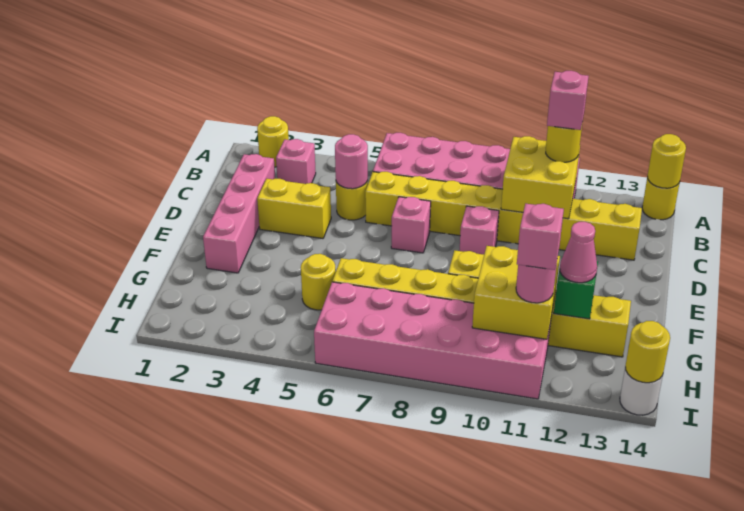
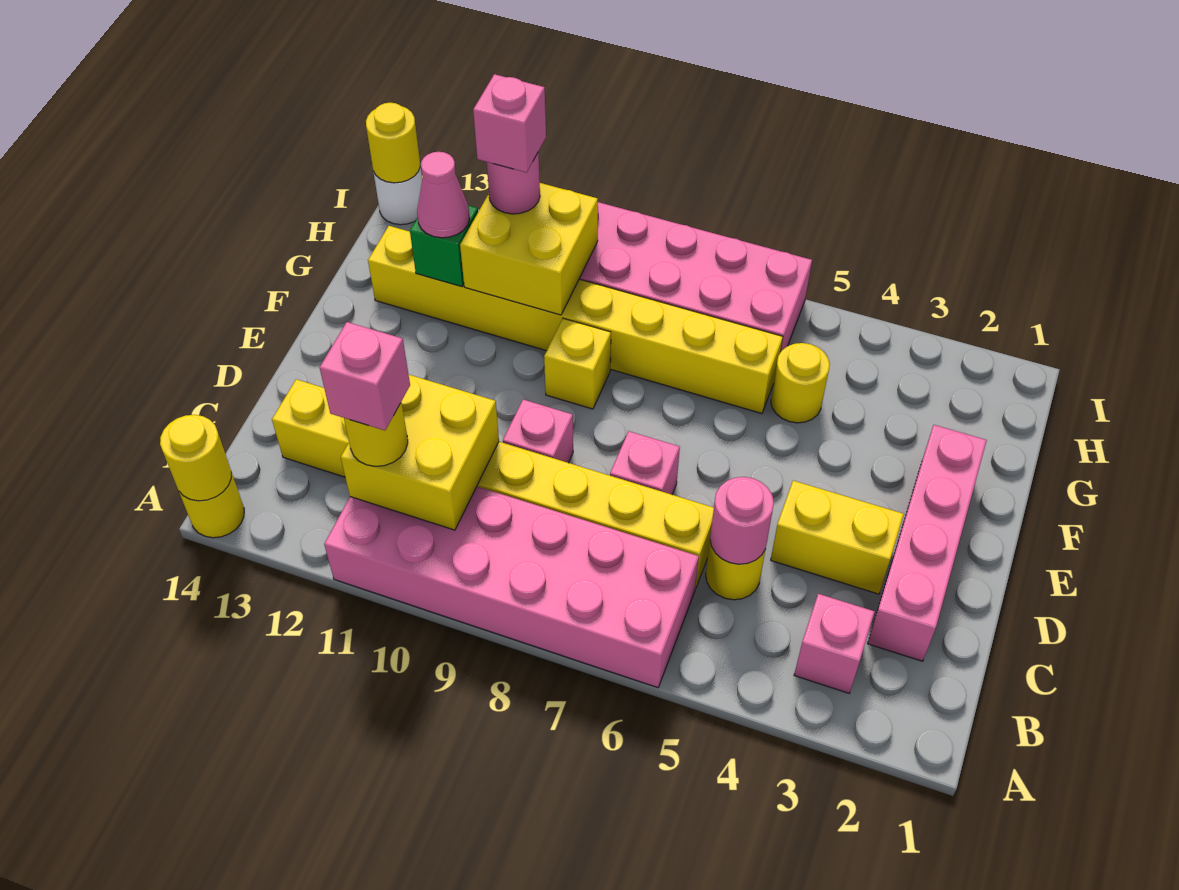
yellow 1x1 round brick [257,116,289,167] -> none

